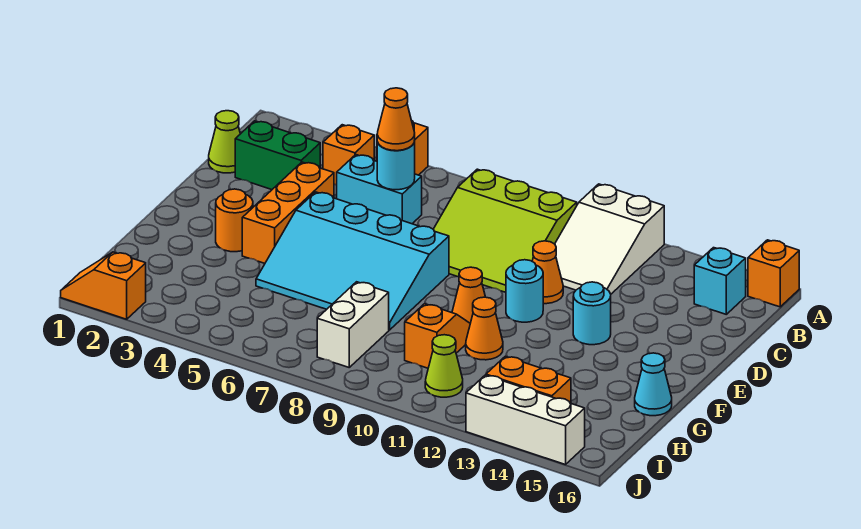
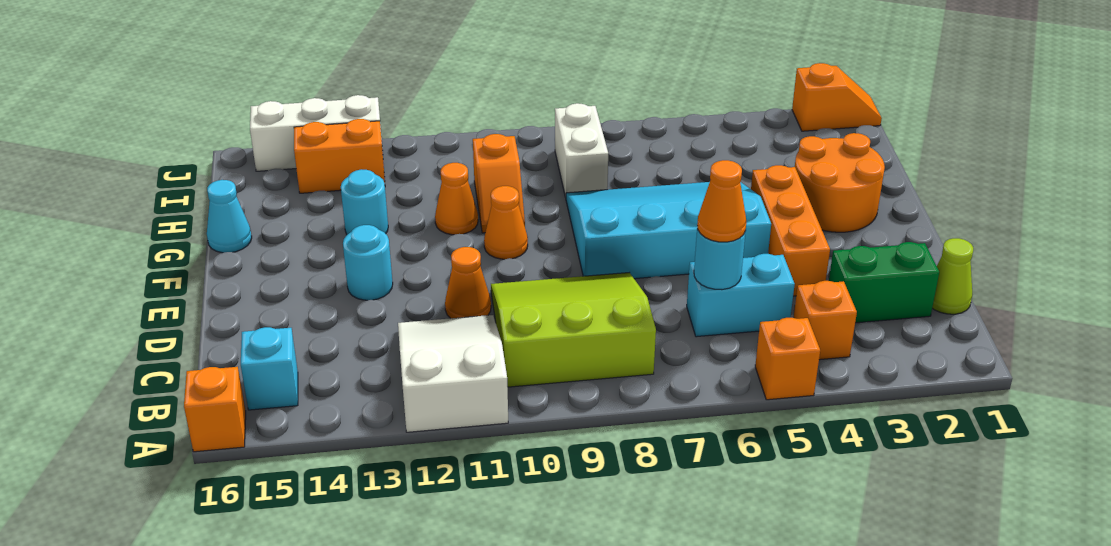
cyan 1x1 round brick [506,260,543,322] -> cyan 1x1 round brick moved to [341,169,388,235]
orange 1x1 round brick [216,189,253,252] -> orange 2x2 round brick [795,133,885,232]
lime 1x1 cone [425,335,463,397] -> none

